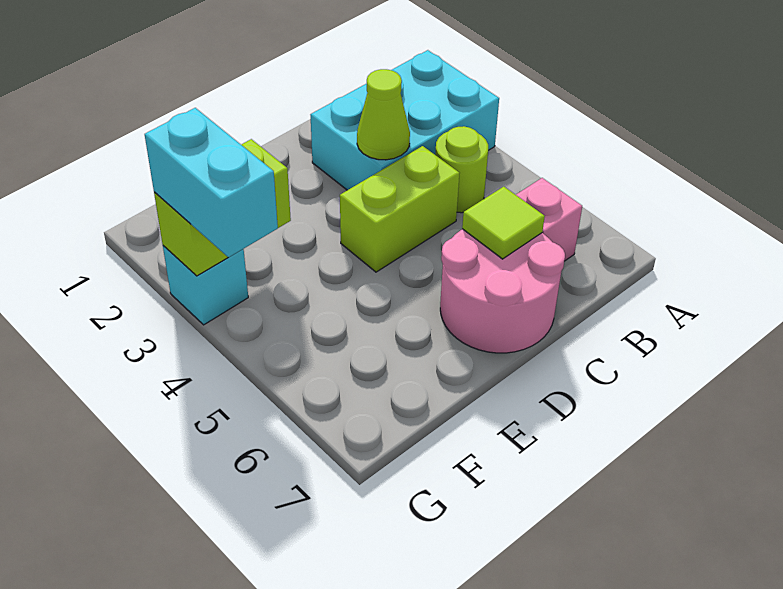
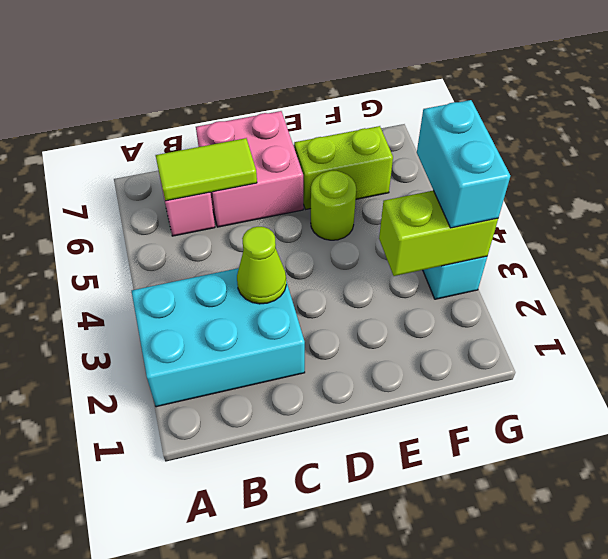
lime 1x1 round brick [435,126,488,213] -> lime 1x1 round brick moved to [311,171,356,240]
lime 1x2 brick [340,146,459,272] -> lime 1x2 brick moved to [294,126,393,210]
pink 2x2 round brick [440,229,565,353] -> pink 2x2 brick [196,111,303,227]
lime 1x1 tile [462,187,545,259] -> lime 1x2 tile [156,138,257,201]

